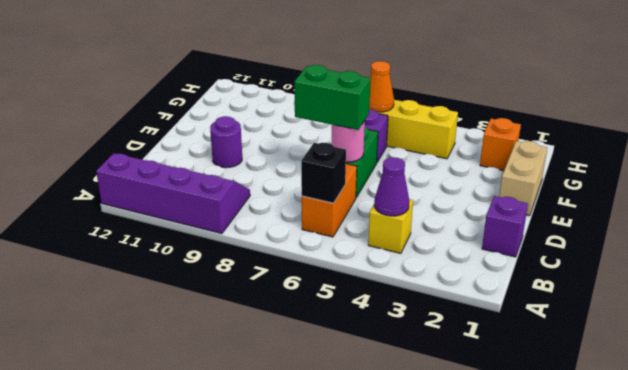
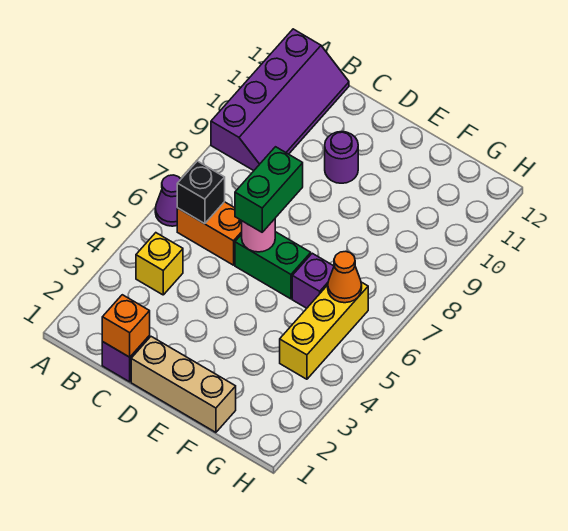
purple 1x1 cone [374,157,409,216] -> purple 1x1 cone moved to [155,175,181,226]
tan 1x2 brick [499,141,547,216] -> tan 1x3 brick [131,337,236,432]
orange 1x1 brick [480,118,521,171] -> orange 1x1 brick moved to [102,295,150,357]

